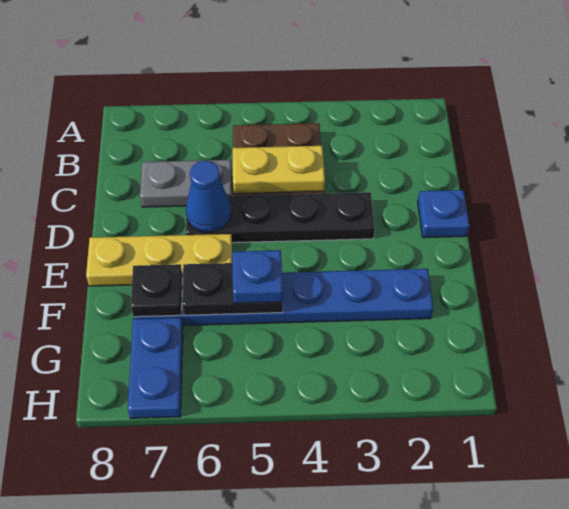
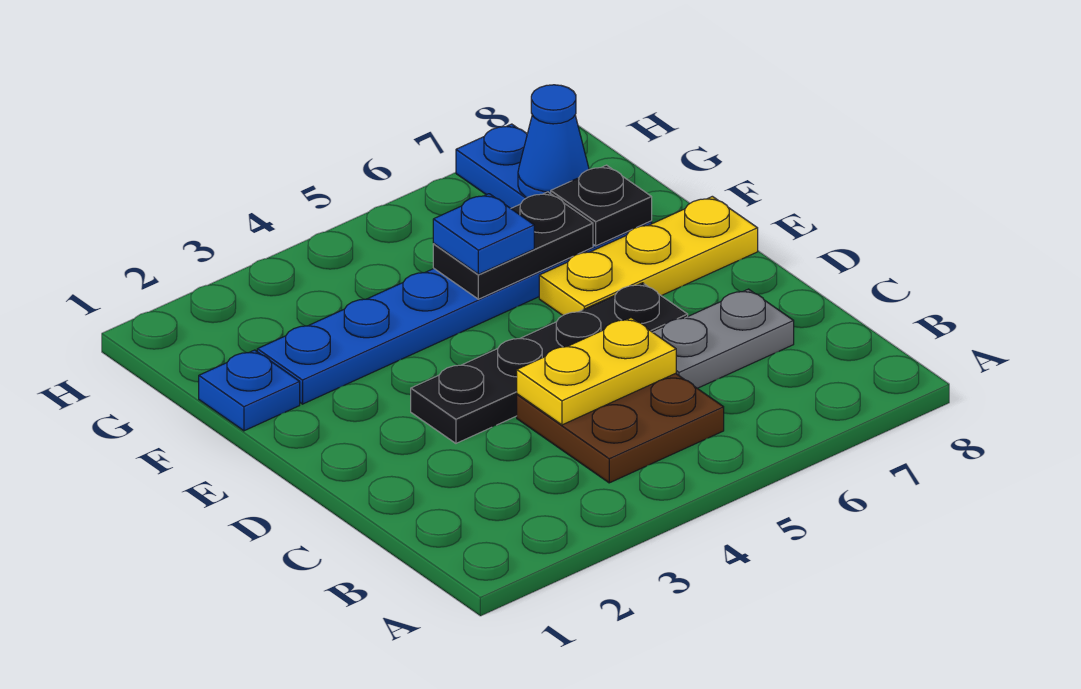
blue 1x1 plate [418,190,470,238] -> blue 1x1 plate moved to [199,350,300,431]
blue 1x1 cone [186,161,231,232] -> blue 1x1 cone moved to [518,85,589,198]

